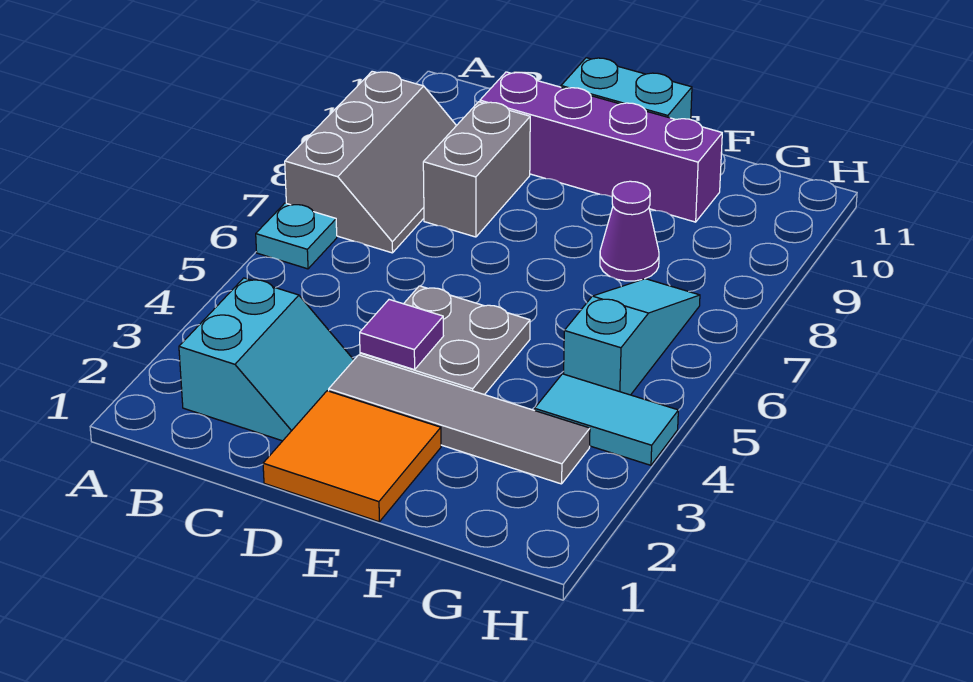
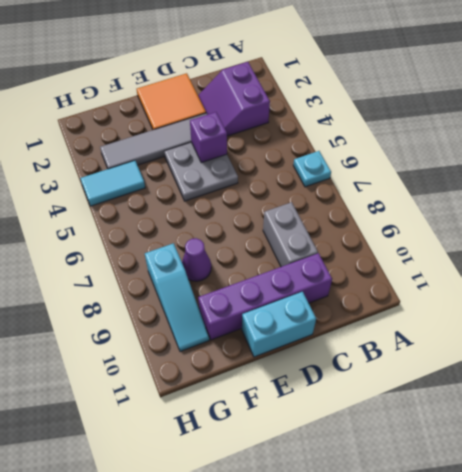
grey 2x3 slope [285,71,456,253] -> none
cyan 2x2 slope [179,278,354,441] -> purple 2x2 slope [198,62,270,136]
purple 1x1 tile [360,300,443,370] -> purple 1x1 brick [190,112,227,163]
cyan 1x3 slope [564,279,700,395] -> cyan 1x3 slope moved to [145,243,209,351]

